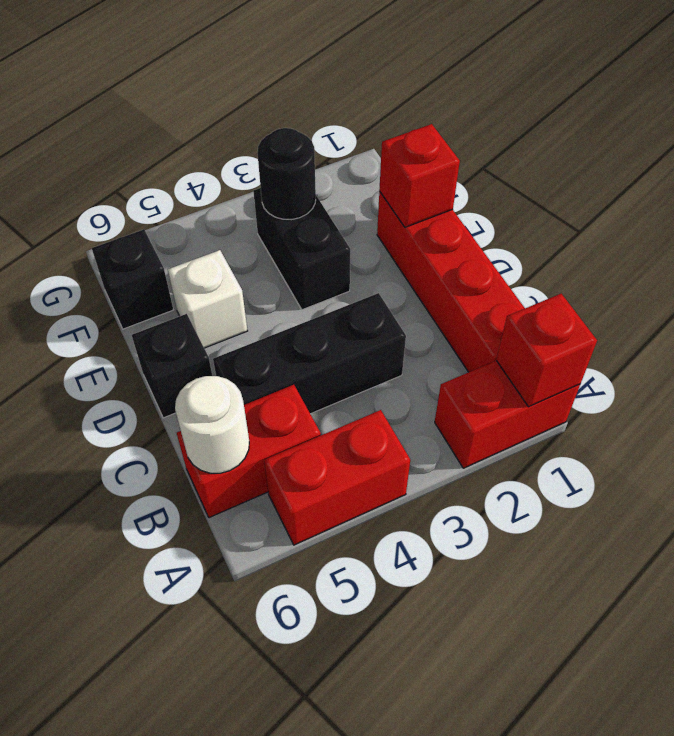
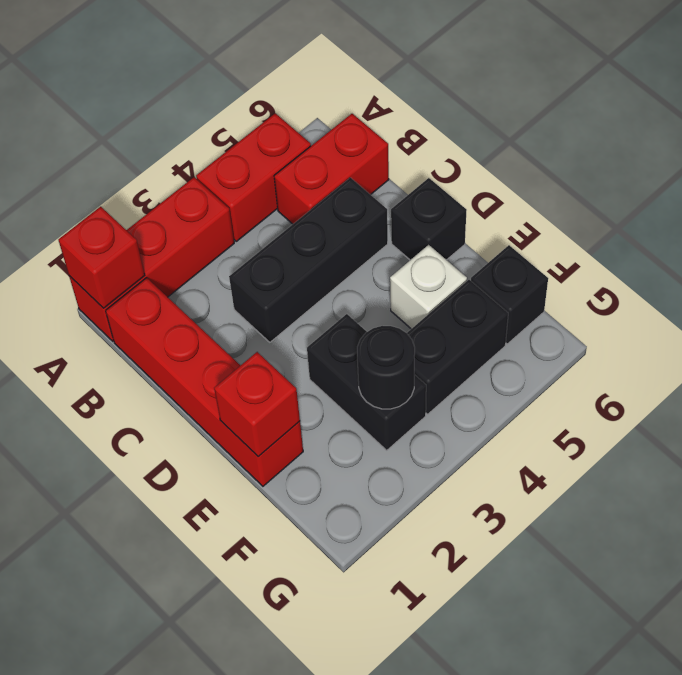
red 1x2 brick [435,361,580,468] -> red 1x3 brick [69,177,234,341]
white 1x1 round brick [175,376,249,473] -> none
none -> black 1x2 brick [407,280,508,414]

